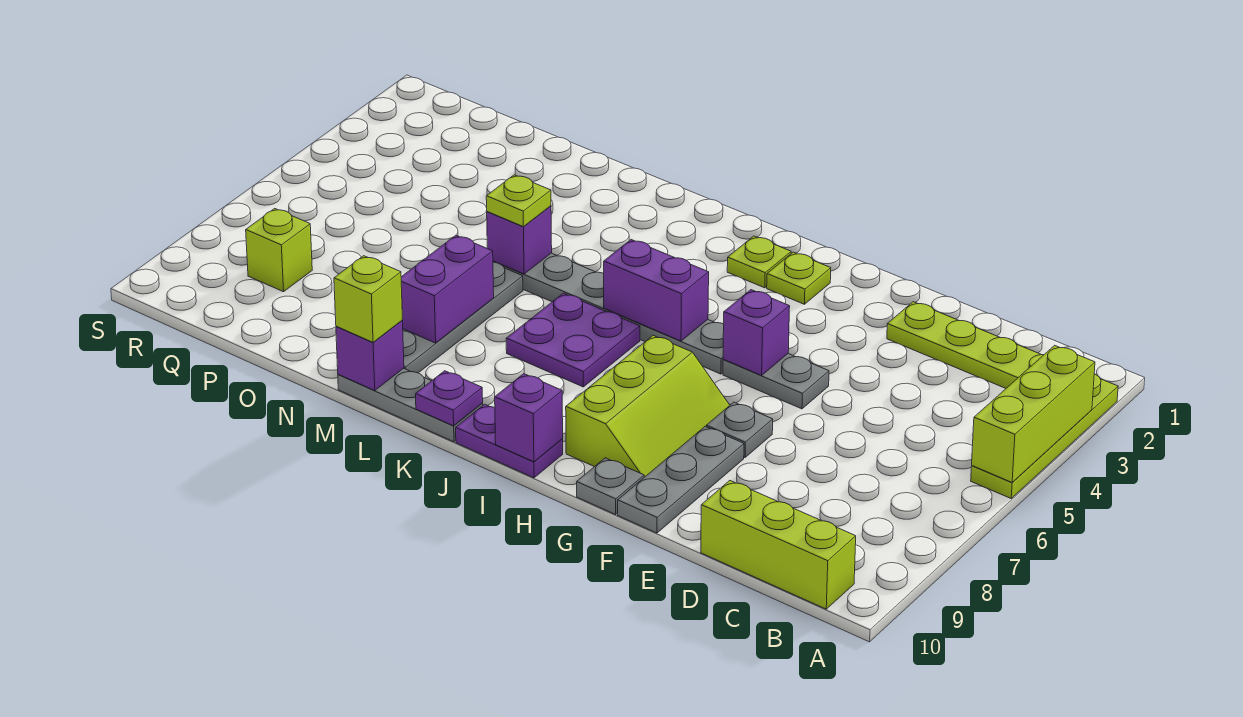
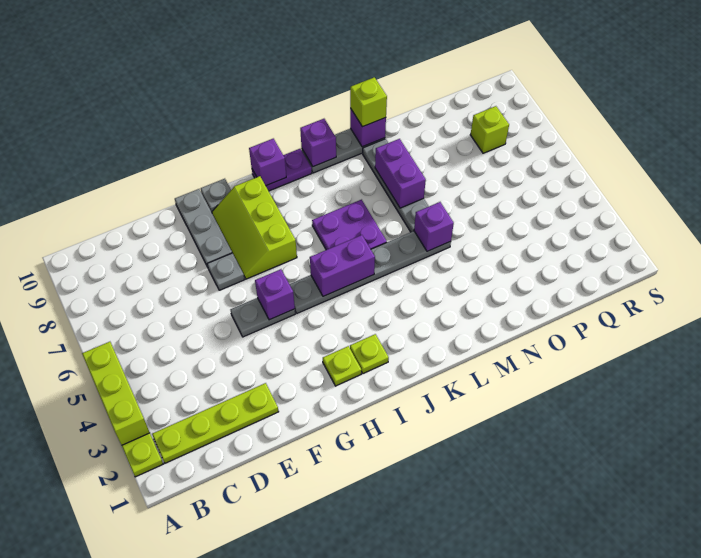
lime 1x3 brick [701,481,856,609] -> none
purple 1x1 plate [416,371,483,426] -> purple 1x1 brick [300,119,336,167]
lime 1x1 plate [486,175,551,227] -> none

